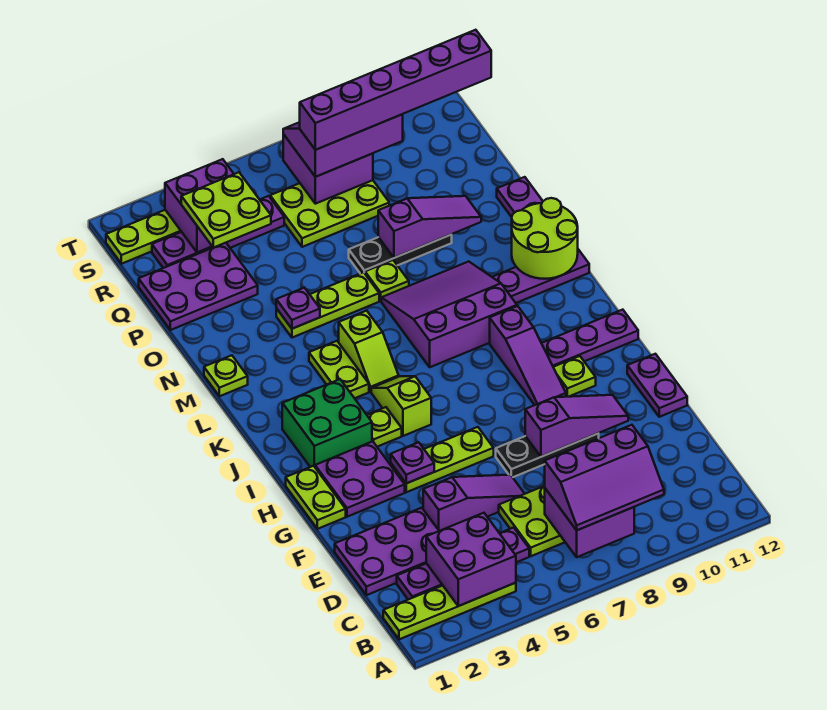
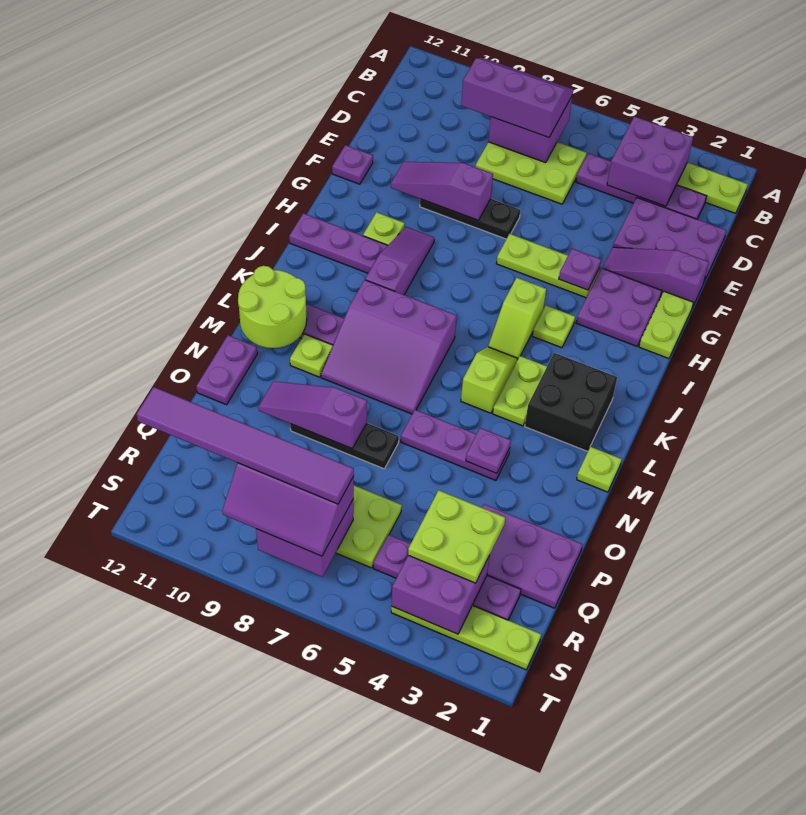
purple 1x3 slope [423,475,524,531] -> purple 1x3 slope moved to [602,247,709,306]
purple 1x2 plate [627,354,687,417] -> purple 1x1 plate [332,145,373,184]
green 2x2 brick [282,379,372,467] -> none
none -> black 2x2 brick [525,353,617,452]
lime 1x3 plate [276,272,379,338] -> purple 1x3 plate [401,410,510,480]
lime 1x1 plate [365,260,409,301] -> lime 1x1 plate moved to [290,334,333,377]
purple 1x6 brick [300,30,491,150] -> purple 1x6 tile [137,387,354,504]

